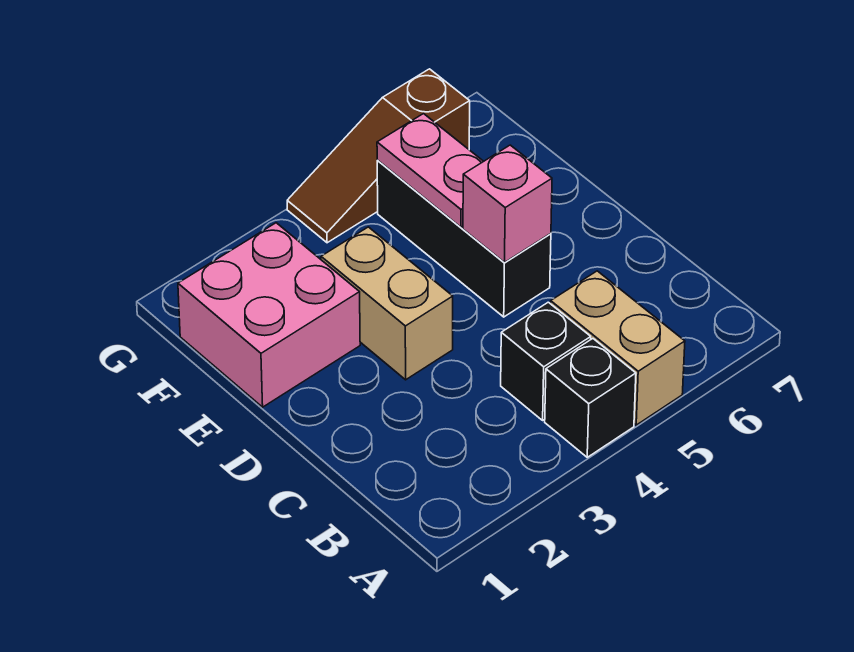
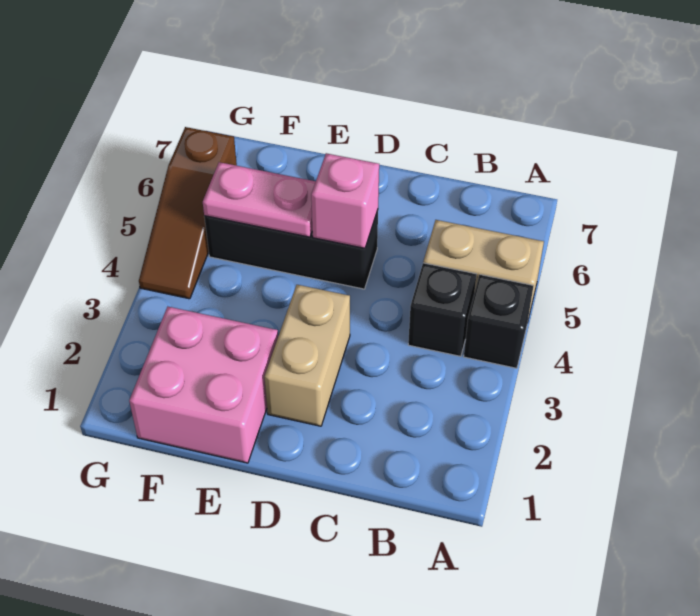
tan 1x2 brick [321,227,453,380] -> tan 1x2 brick turned to [265,285,350,426]

